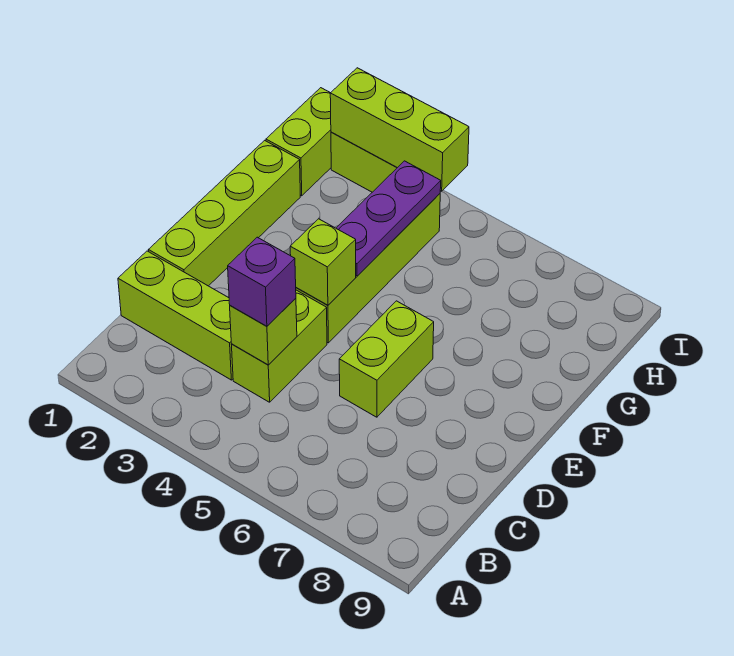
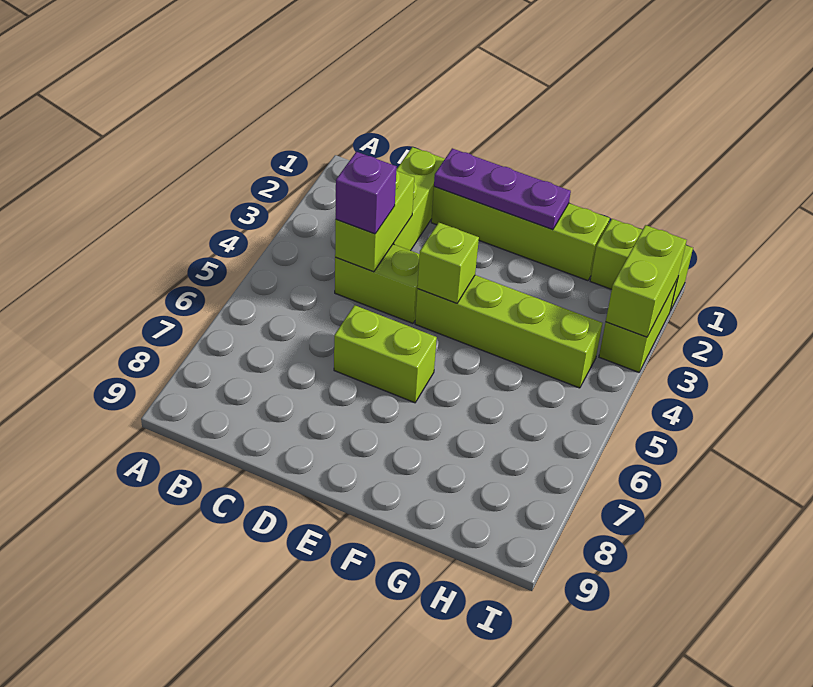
lime 1x1 brick [230,298,297,365] -> lime 1x2 brick [335,171,414,272]
purple 1x3 plate [336,161,441,276] -> purple 1x3 plate moved to [434,148,571,230]
lime 1x3 brick [330,68,469,191] -> lime 1x2 brick [606,225,687,337]

